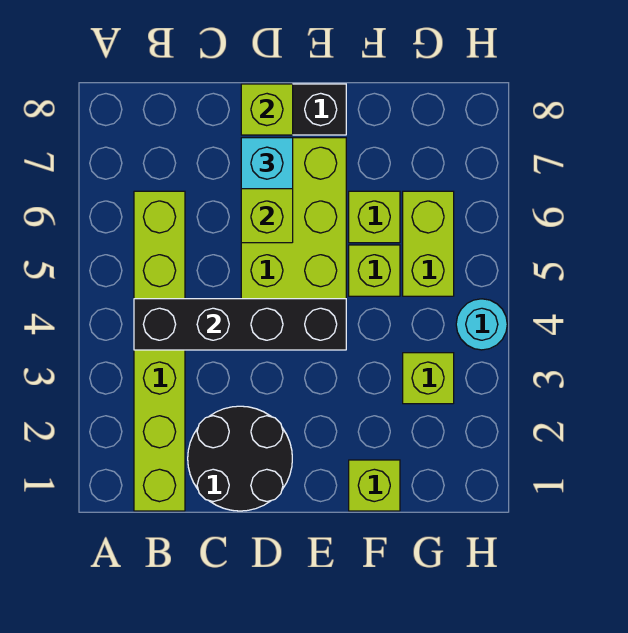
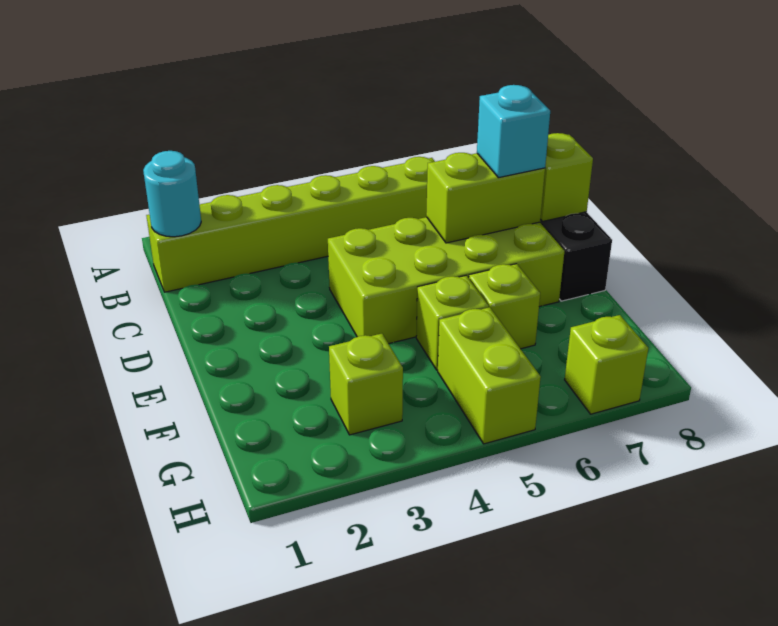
black 1x4 brick [134,299,346,350] -> none
black 2x2 round brick [188,406,292,511] -> none
lime 1x1 brick [349,460,400,511] -> lime 1x1 brick moved to [565,315,648,414]
lime 1x2 brick [403,191,454,296] -> lime 1x2 brick turned to [438,307,541,444]
cyan 1x1 round brick [456,299,507,350] -> cyan 1x1 round brick moved to [143,151,201,237]

